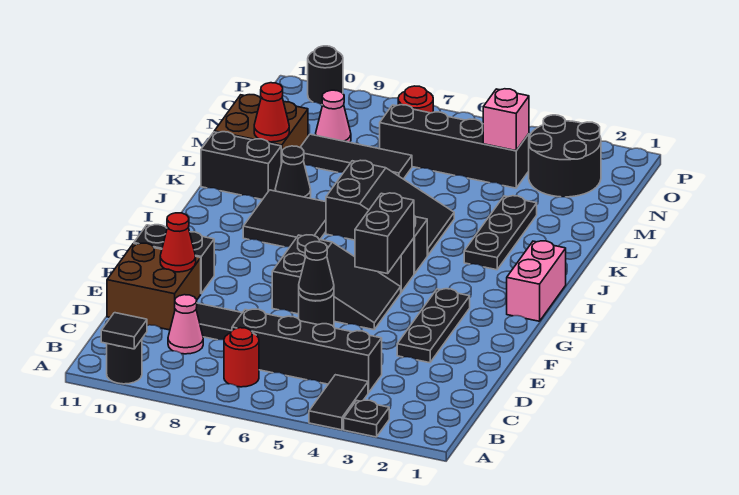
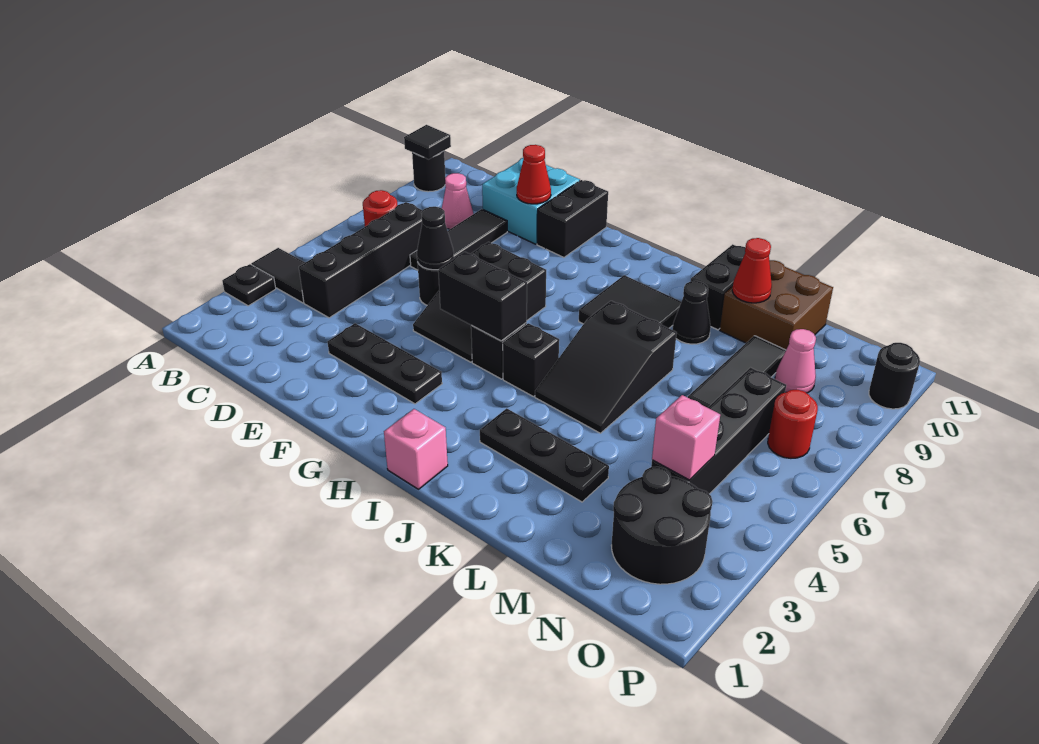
brown 2x2 brick [107,243,201,330] -> cyan 2x2 brick [482,158,580,244]
pink 1x2 brick [507,241,566,321] -> pink 1x1 brick [384,409,448,489]

